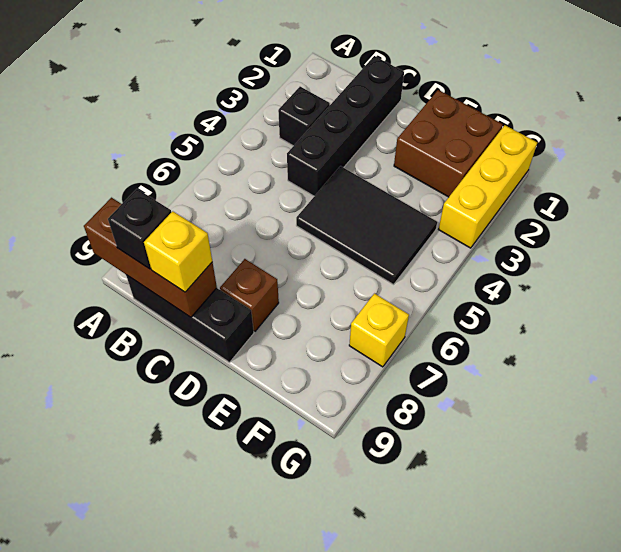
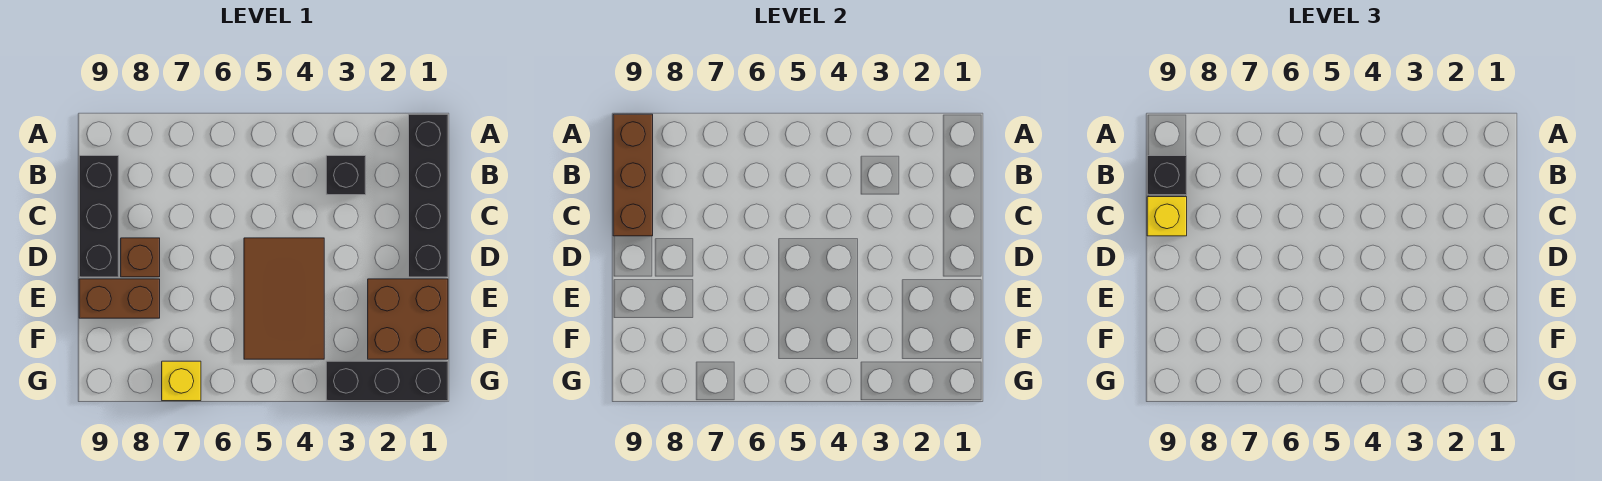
black 1x4 brick [287,56,404,196] -> black 1x4 brick turned to [409,114,448,277]
black 2x3 tile [296,166,437,285] -> brown 2x3 tile [244,238,324,359]
none -> brown 1x2 brick [79,279,160,318]
yellow 1x3 brick [438,125,537,248] -> black 1x3 brick [326,361,448,401]

